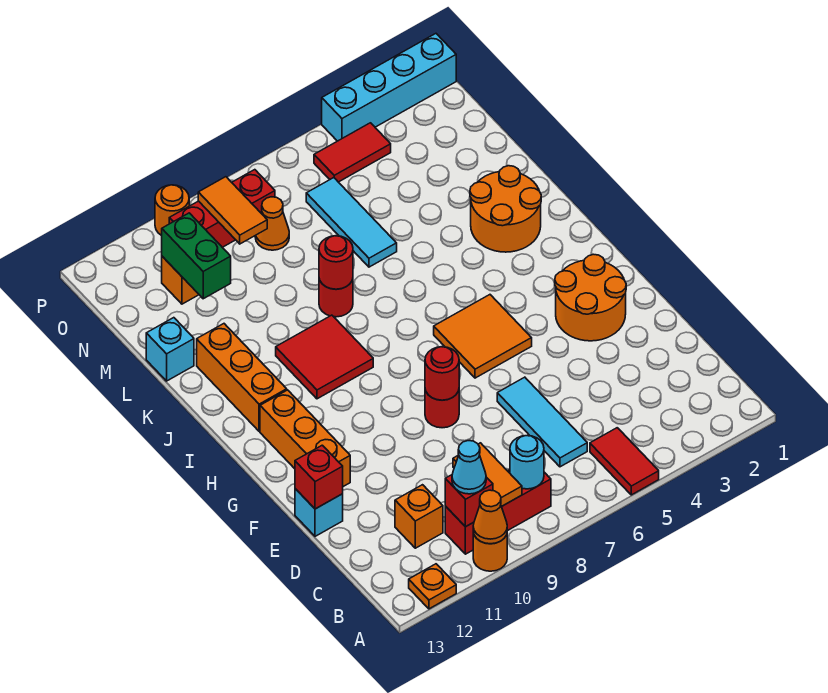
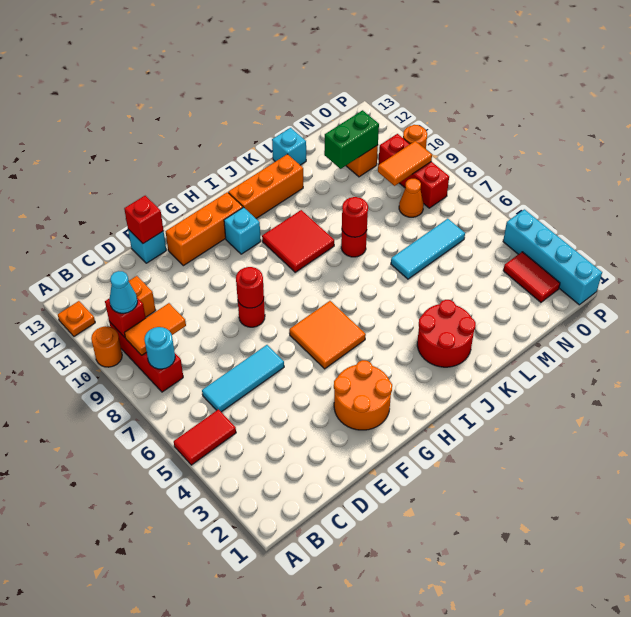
orange 1x1 cone [473,490,507,544] -> none
none -> cyan 1x1 brick [224,207,261,254]
orange 2x2 round brick [470,166,541,252] -> red 2x2 round brick [417,300,476,367]
red 1x2 tile [314,123,391,182] -> red 1x2 tile moved to [503,252,560,302]

